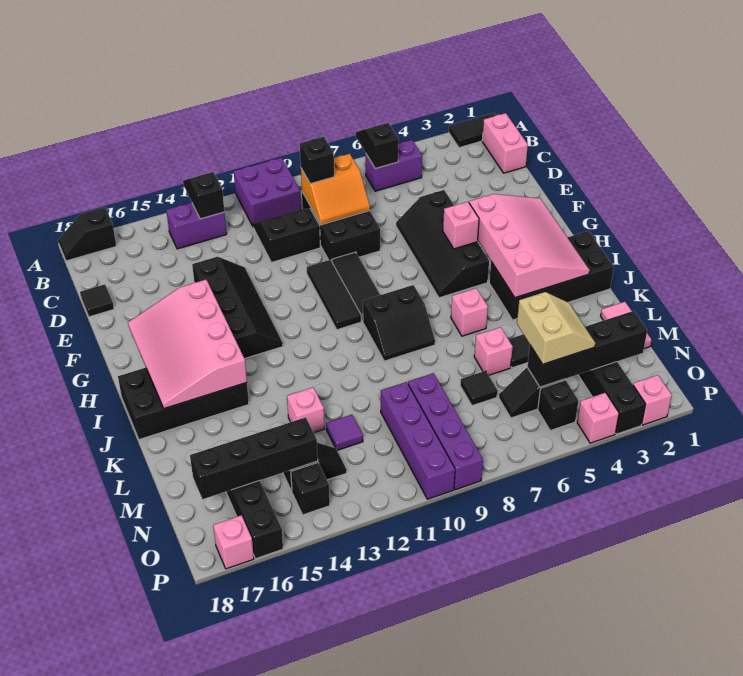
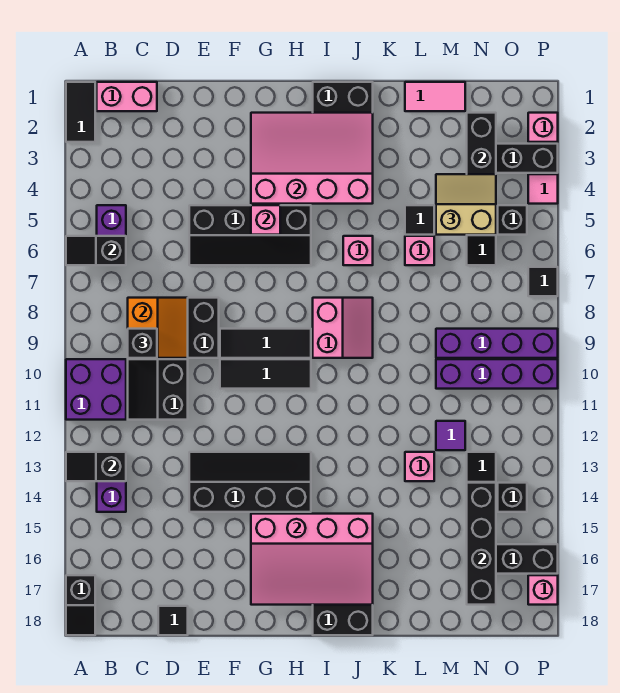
black 2x2 slope [363,285,435,361] -> pink 2x2 slope [313,298,373,358]
black 1x1 tile [460,371,497,406] -> black 1x1 tile moved to [528,267,558,296]
pink 1x1 brick [577,393,619,443] -> pink 1x1 tile [528,174,558,204]

